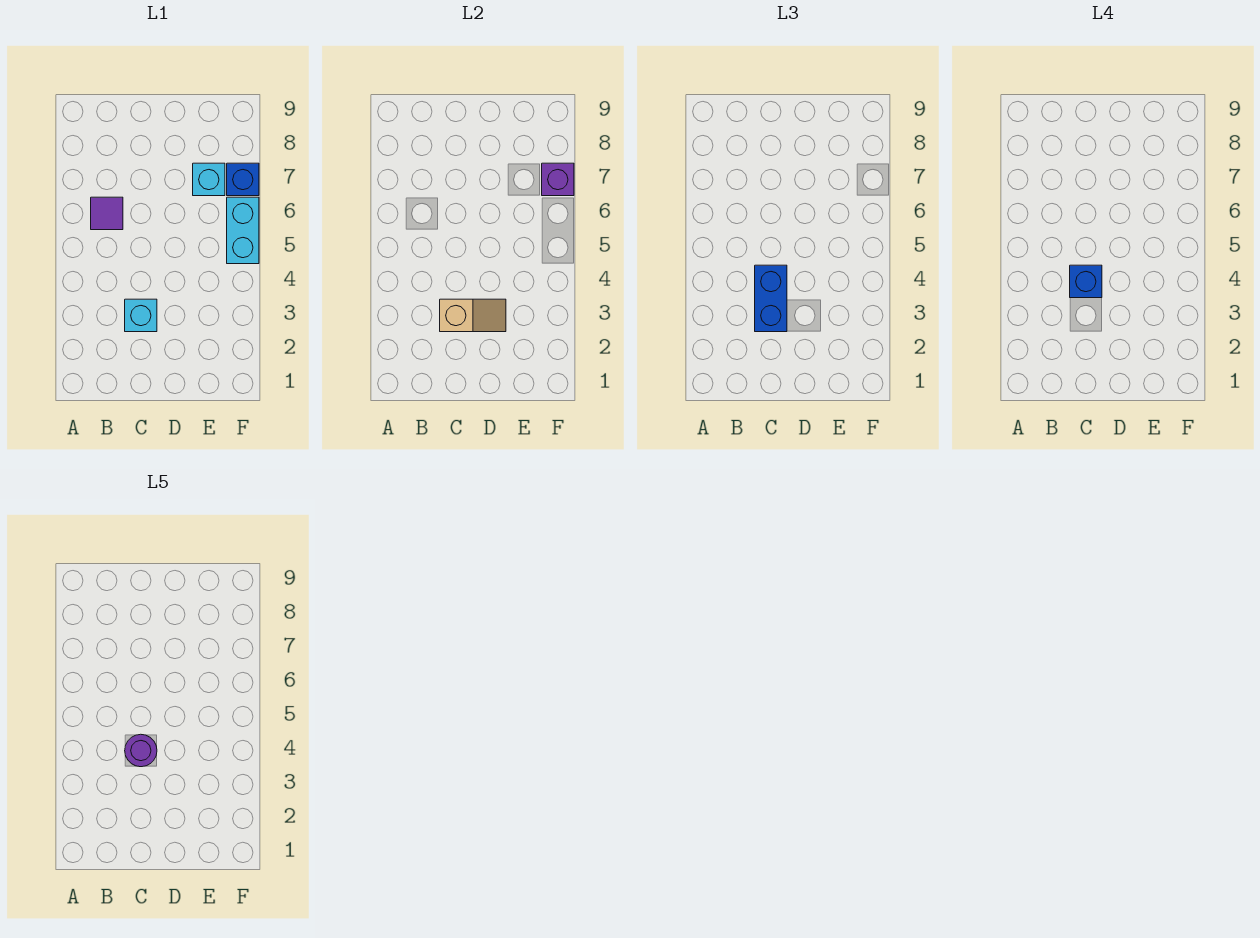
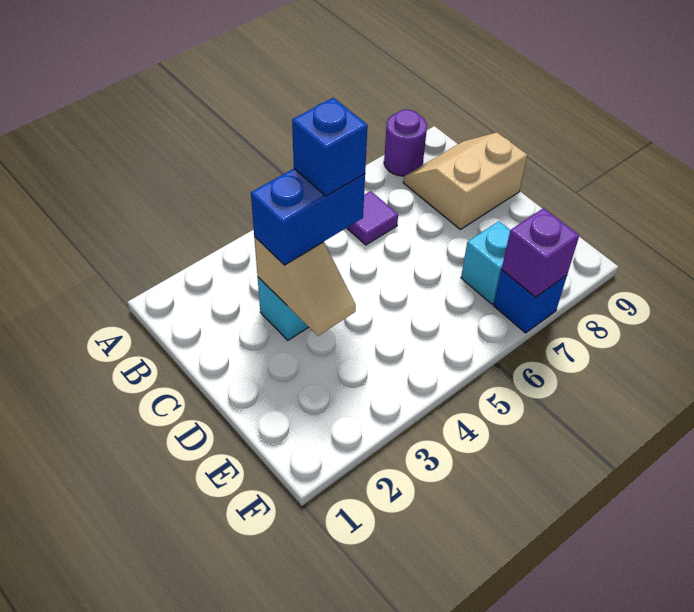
none -> tan 2x2 slope [403,132,528,230]
purple 1x1 round brick [125,734,157,767] -> purple 1x1 round brick moved to [384,110,427,176]
cyan 1x2 brick [227,197,259,264] -> none

